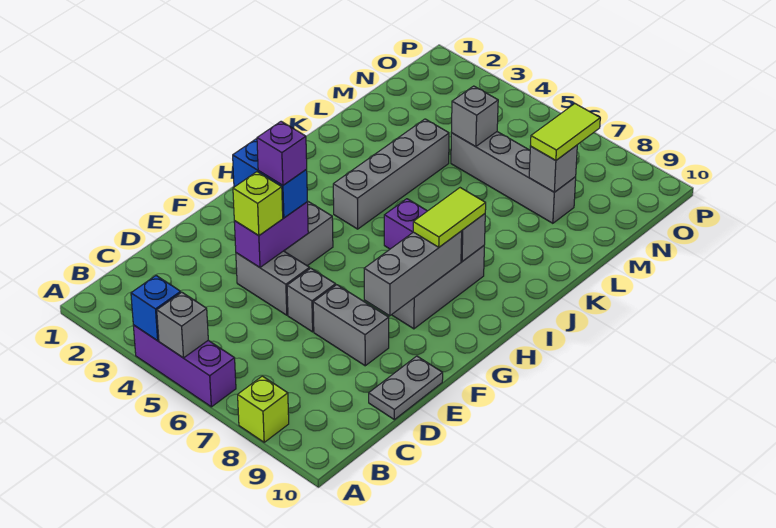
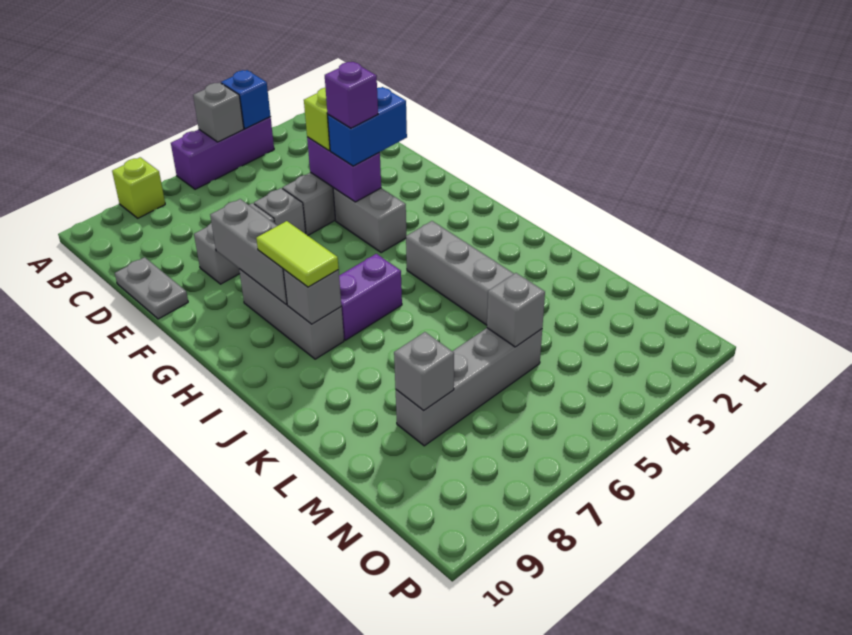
lime 1x2 tile [531,104,600,160] -> none

